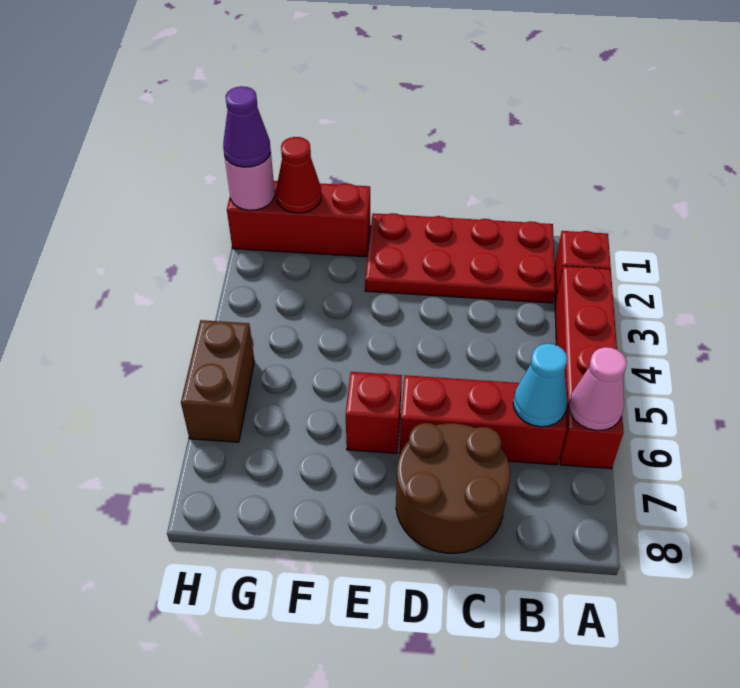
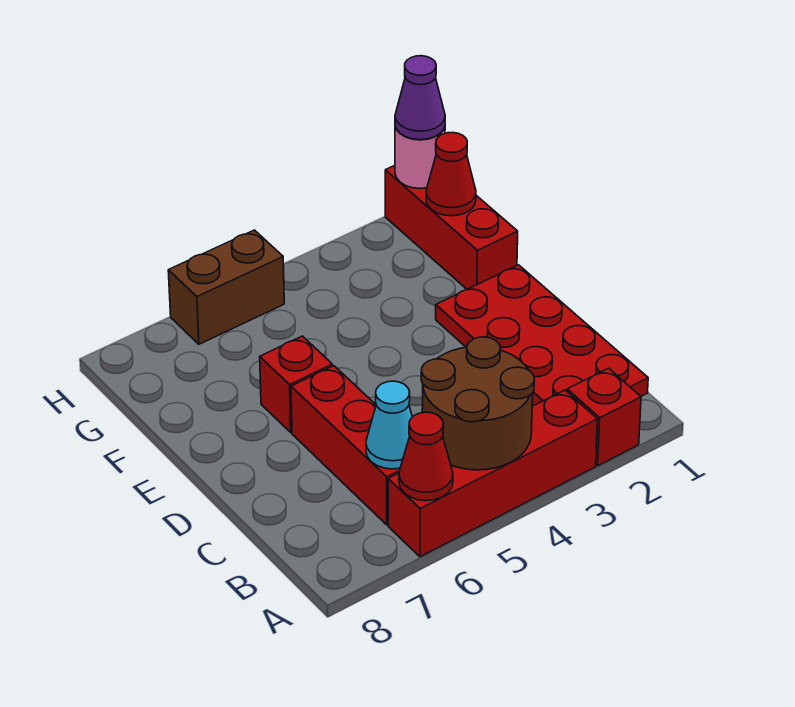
pink 1x1 cone [569,347,627,431] -> red 1x1 cone [399,412,453,501]
brown 2x2 round brick [396,423,510,553] -> brown 2x2 round brick moved to [421,337,534,470]

